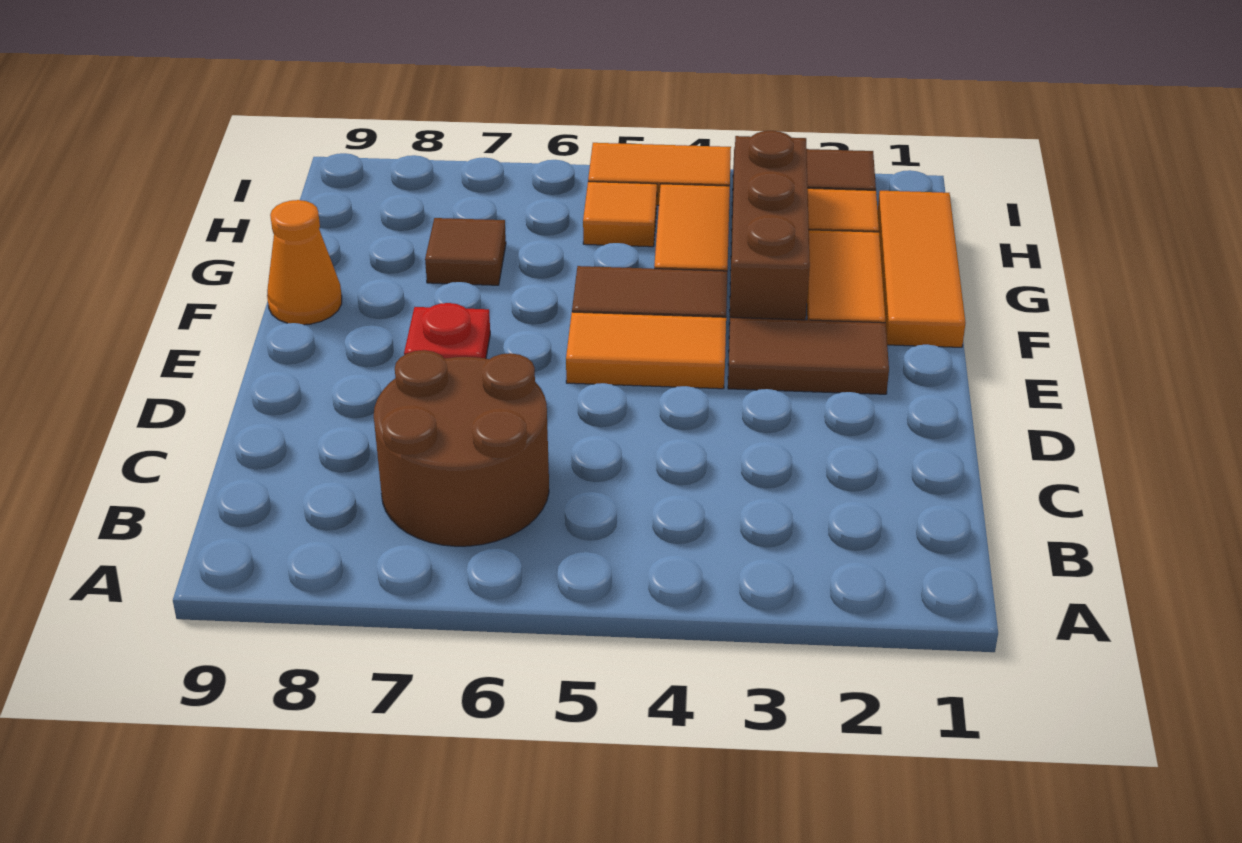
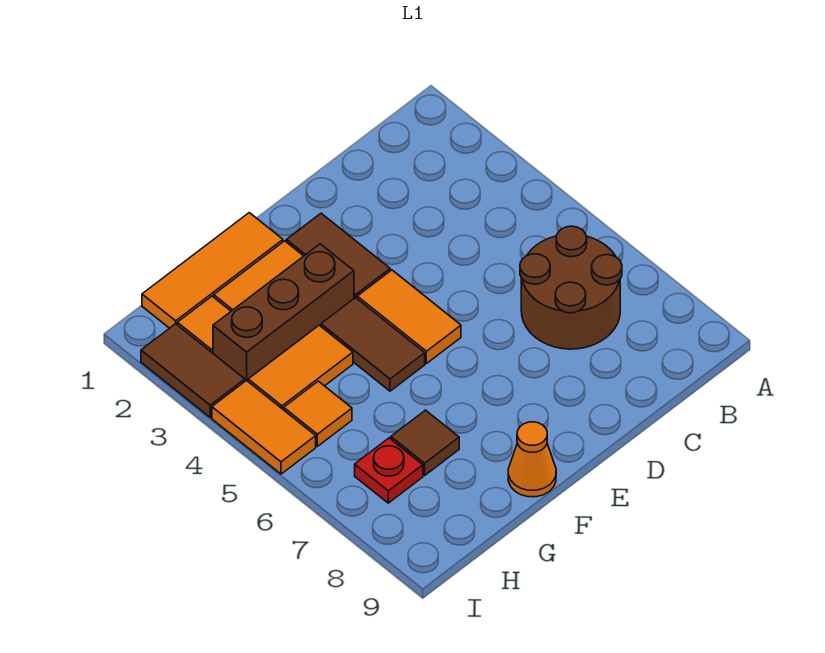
red 1x1 plate [404,303,490,359] -> red 1x1 plate moved to [355,438,423,503]

